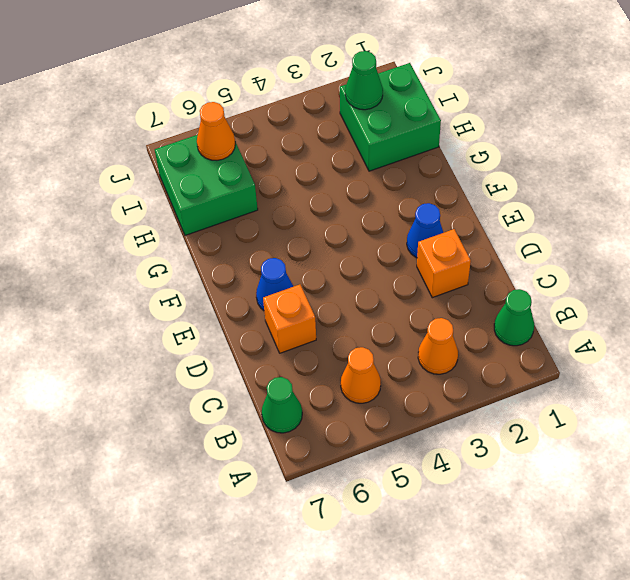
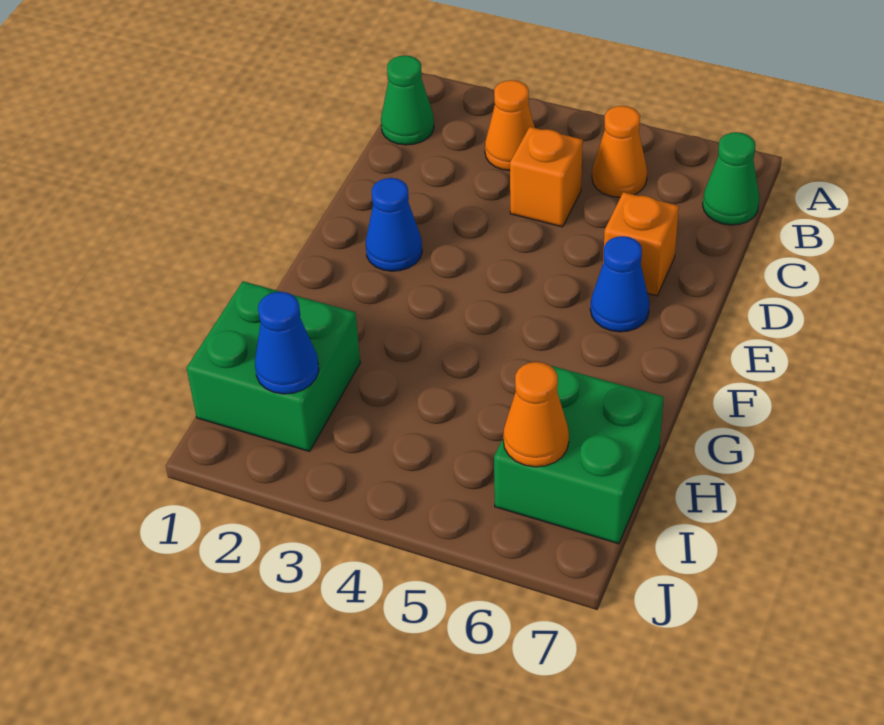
orange 1x1 brick [417,229,471,298] -> orange 1x1 brick moved to [510,127,583,227]
green 1x1 cone [345,51,383,110] -> blue 1x1 cone [255,292,319,394]

